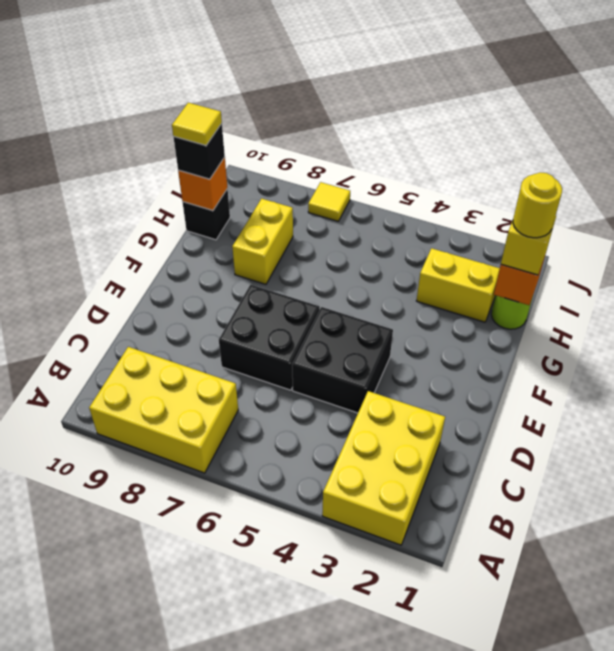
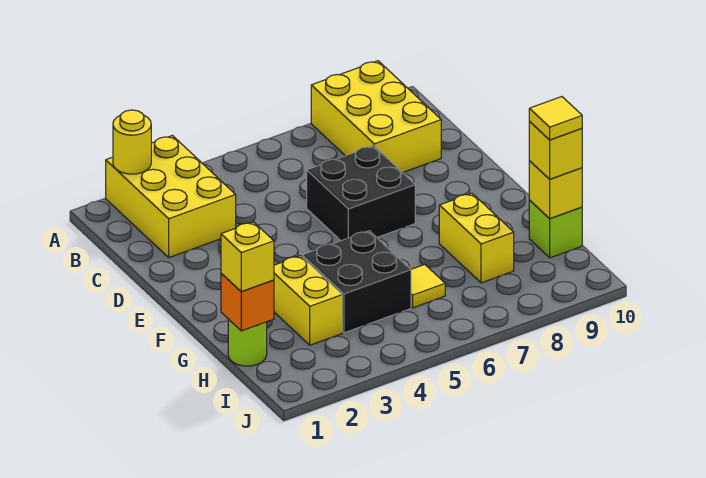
yellow 2x3 brick [89,347,238,473] -> yellow 2x3 brick turned to [311,61,441,173]
black 2x2 brick [292,307,393,413] -> black 2x2 brick moved to [302,231,411,333]
yellow 1x1 round brick [513,173,562,238] -> yellow 1x1 round brick moved to [113,110,151,174]
yellow 1x2 brick [416,248,500,322] -> yellow 1x2 brick turned to [274,256,342,345]
black 1x1 brick [183,189,230,240] -> lime 1x1 brick [529,200,582,258]
orange 1x1 brick [178,157,227,211] -> yellow 1x1 brick [529,161,582,219]
black 1x1 brick [174,124,225,179] -> yellow 1x1 brick [529,122,582,179]
yellow 1x1 tile [308,182,350,221] -> yellow 1x1 tile moved to [411,264,445,308]

